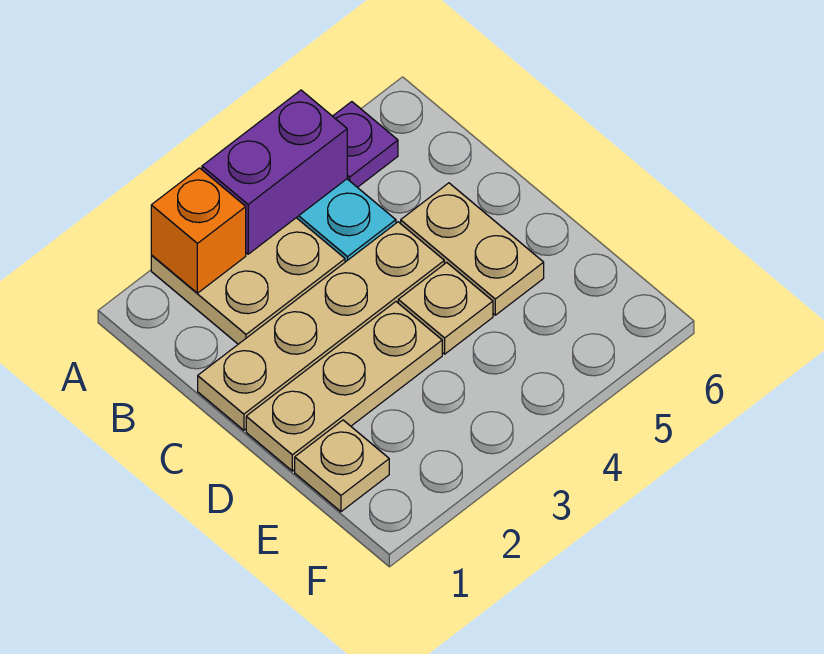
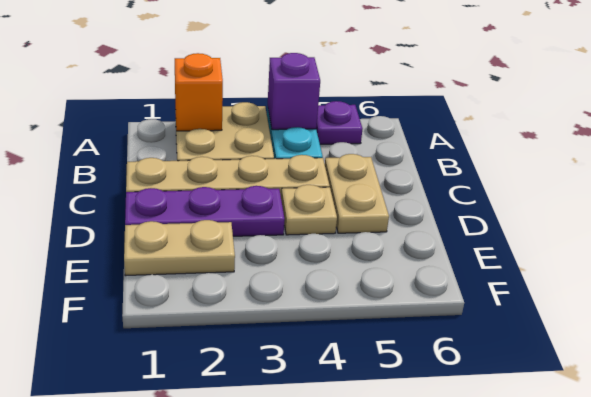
purple 1x2 brick [202,90,347,254] -> purple 1x1 brick [268,53,320,130]
tan 1x3 plate [246,302,442,471] -> purple 1x3 plate [125,186,285,236]
tan 1x1 plate [295,420,389,512] -> tan 1x2 plate [124,220,235,276]

